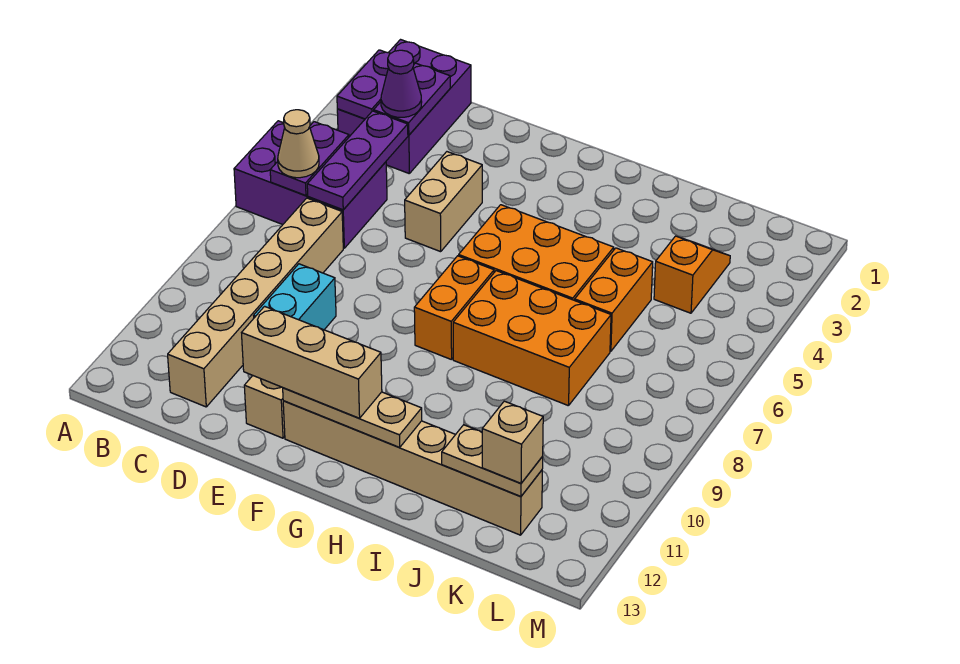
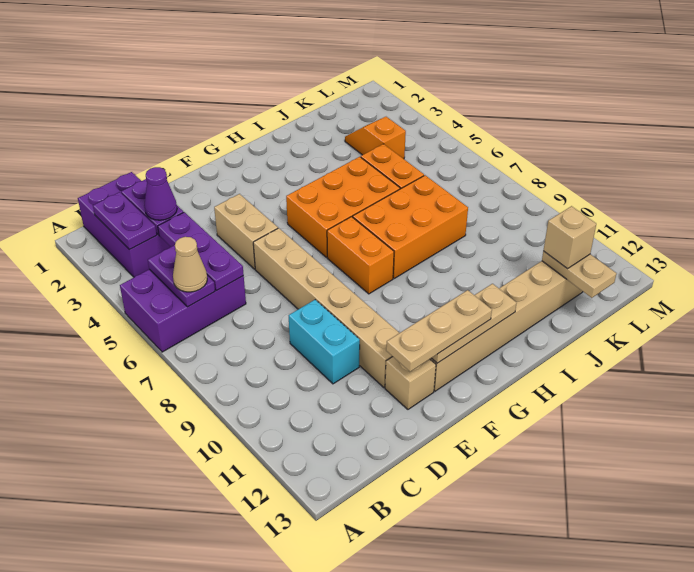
tan 1x6 brick [168,198,343,407] -> tan 1x6 brick moved to [253,228,399,388]
tan 1x3 brick [242,306,382,418] -> tan 1x3 plate [386,290,492,372]
tan 1x2 plate [442,425,543,497] -> tan 1x2 plate turned to [542,251,616,298]

